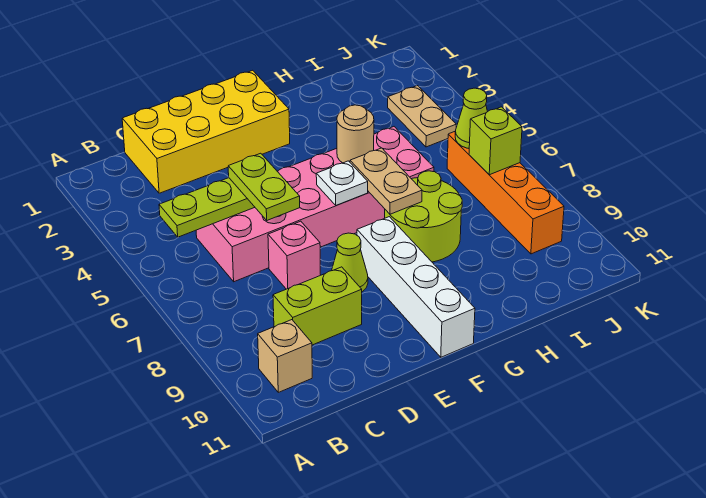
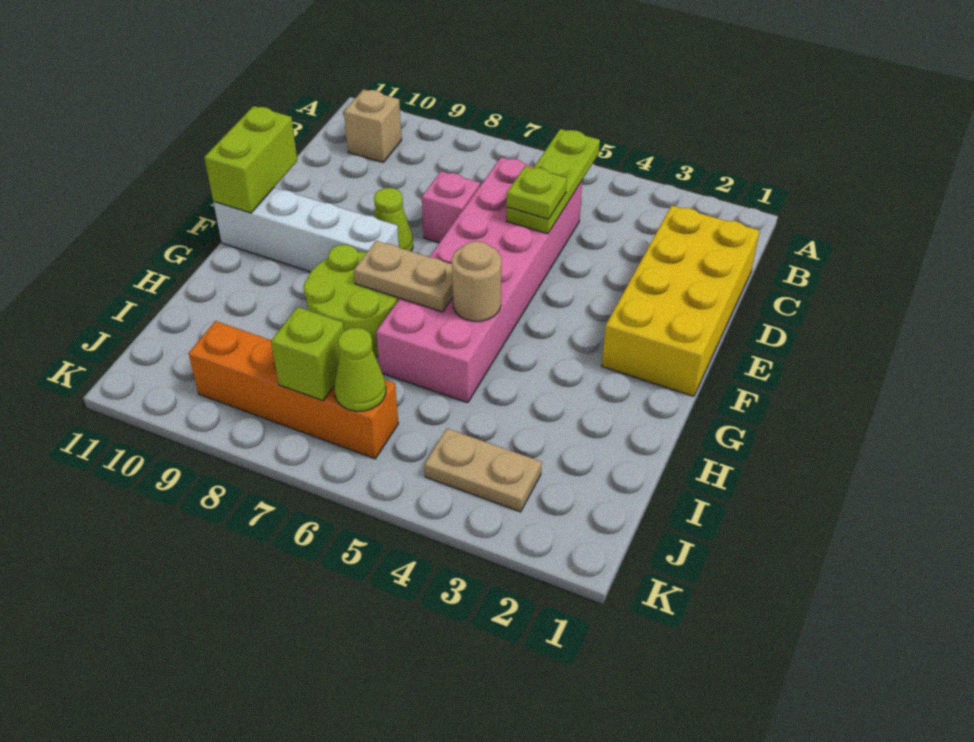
lime 1x2 brick [273,267,362,345] -> lime 1x2 brick moved to [204,106,297,213]
lime 1x2 plate [228,153,300,220] -> lime 1x1 plate [507,166,567,219]
white 1x1 plate [316,161,368,205] -> none

